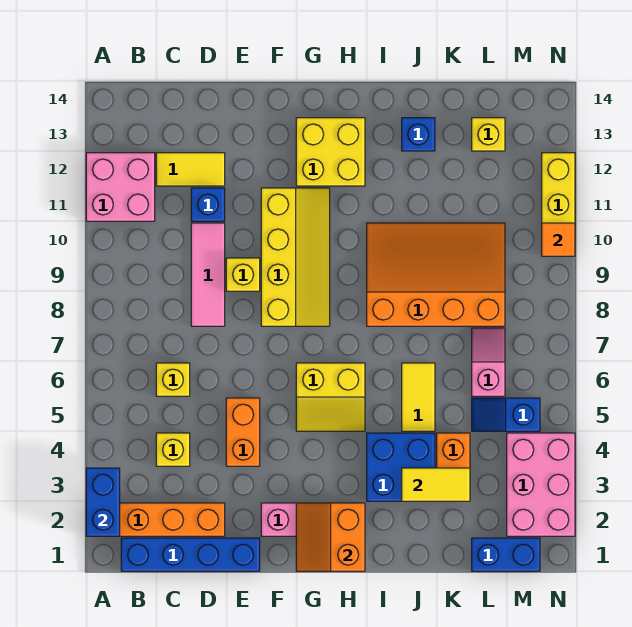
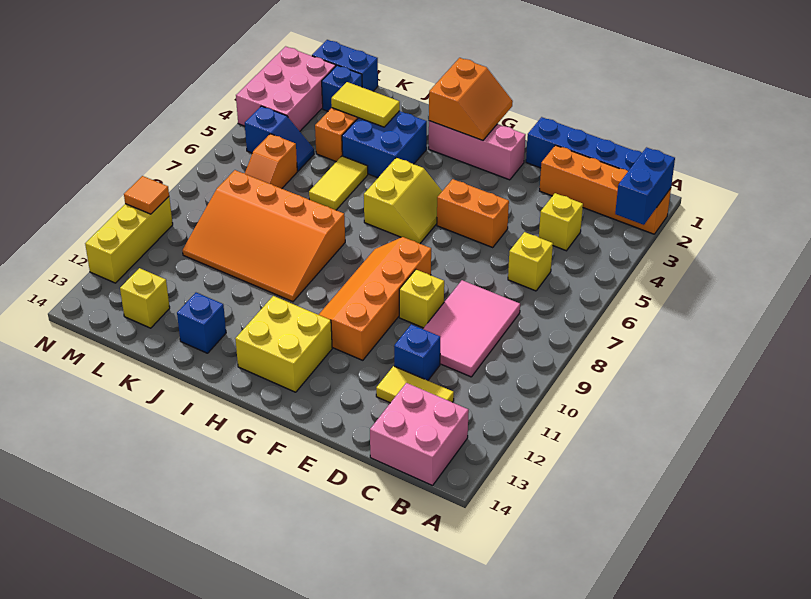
pink 2x2 brick [86,153,155,221] -> pink 2x2 brick moved to [370,383,469,486]
pink 1x3 tile [191,223,225,326] -> pink 2x3 tile [423,280,520,377]
orange 1x2 brick [226,398,260,466] -> orange 1x2 brick turned to [437,179,509,247]
yellow 2x4 slope [261,188,330,326] -> orange 2x4 slope [319,237,431,360]
yellow 2x2 slope [296,363,365,431] -> yellow 2x2 slope turned to [364,158,442,244]
none -> blue 1x1 brick [322,65,362,111]
pink 1x2 slope [472,328,505,396] -> orange 1x2 slope [245,134,297,189]

